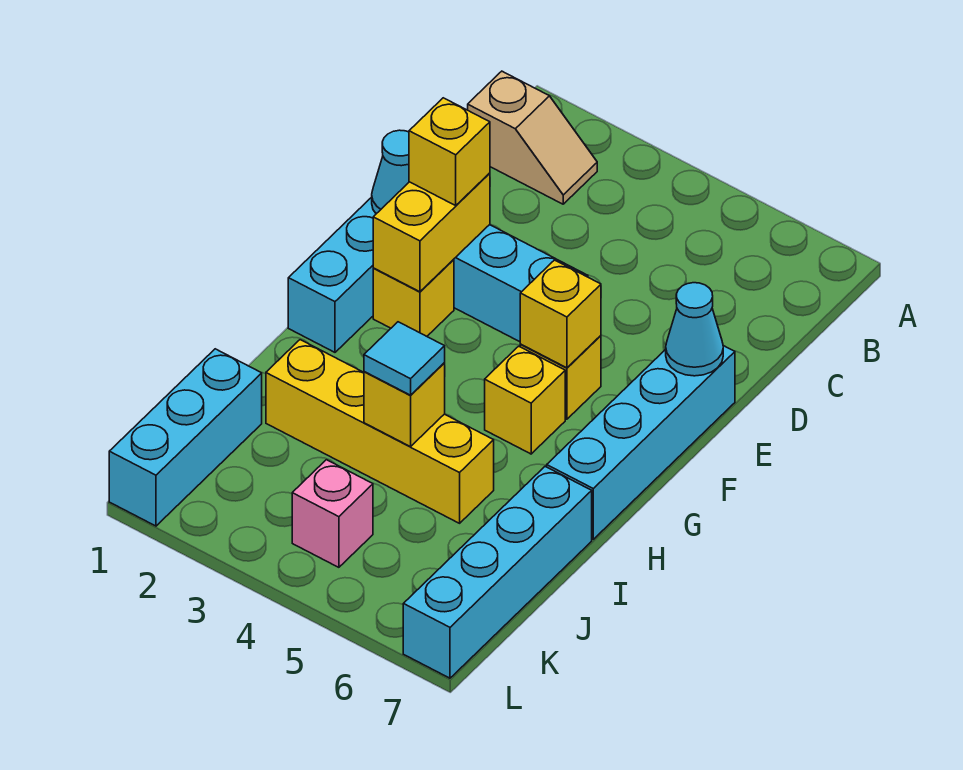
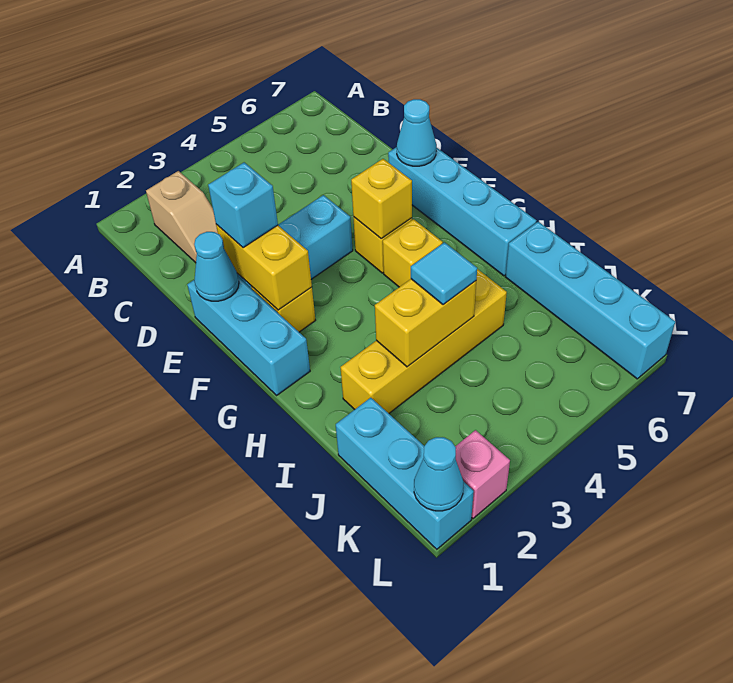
tan 1x2 slope [468,71,597,204] -> tan 1x2 slope turned to [146,171,218,263]
yellow 1x1 brick [409,98,490,205] -> cyan 1x1 brick [208,162,278,248]
yellow 1x1 brick [364,363,445,447] -> yellow 1x2 brick [375,279,476,367]
pink 1x1 brick [292,460,373,567] -> pink 1x1 brick moved to [455,430,510,519]
none -> cyan 1x1 cone [414,437,463,511]

